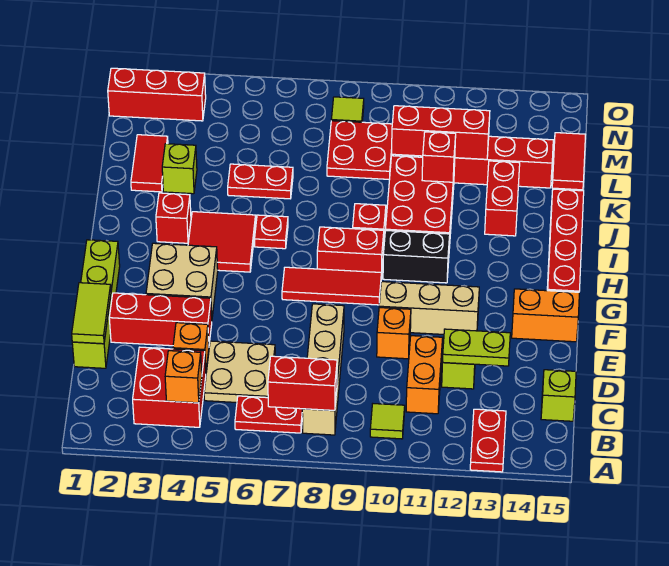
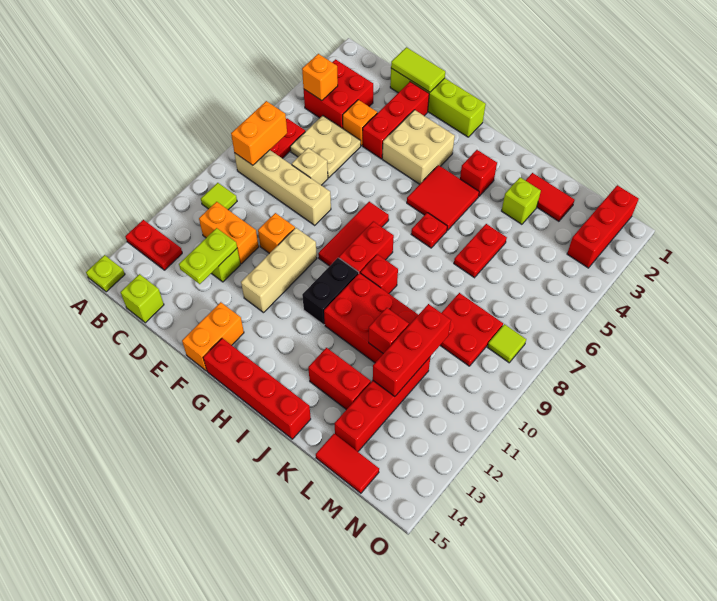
none -> lime 1x1 plate [86,255,125,292]
red 1x2 brick [268,356,337,410] -> orange 1x2 brick [231,101,287,165]
none -> tan 1x1 brick [292,148,328,185]

